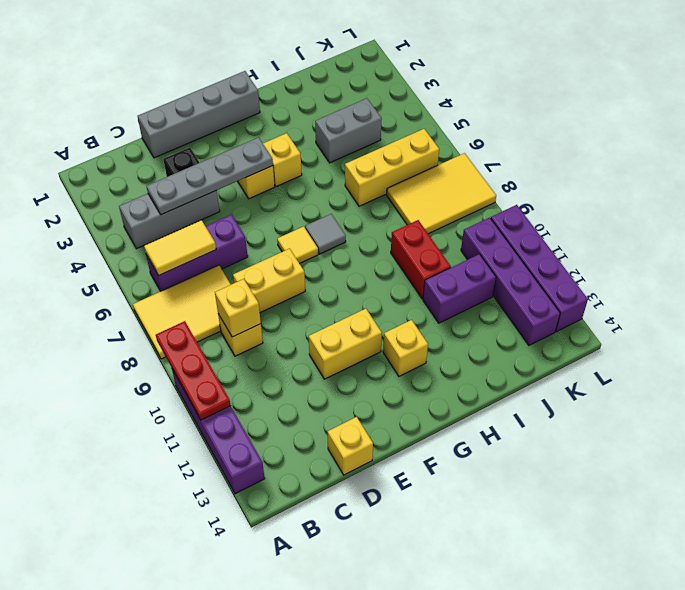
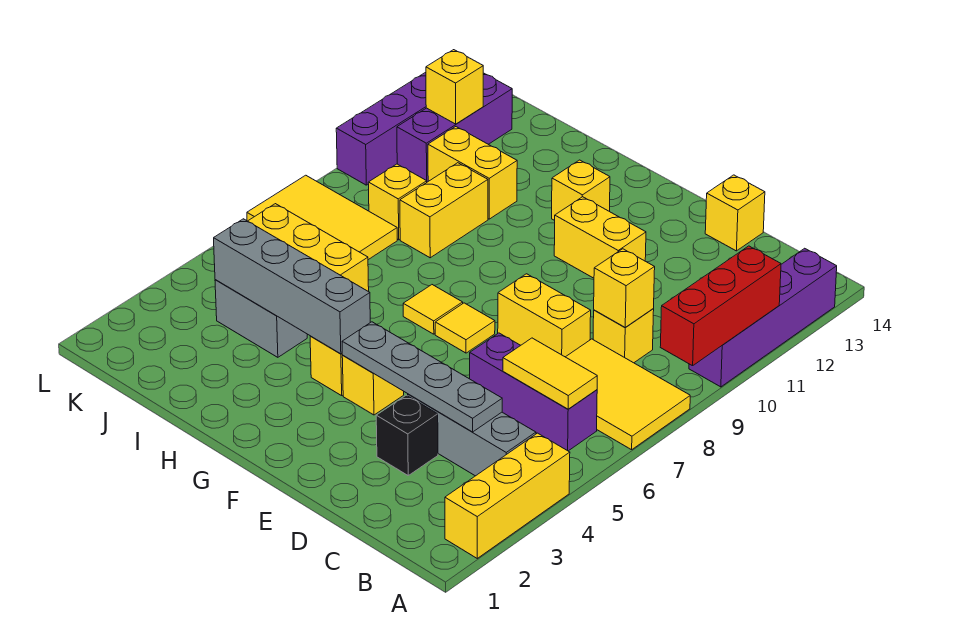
none -> yellow 1x3 brick [445,433,570,558]
red 1x3 plate [156,321,231,420] -> red 1x3 brick [660,246,781,366]
grey 1x4 brick [138,71,260,158] -> grey 1x4 brick moved to [214,219,370,354]
grey 1x1 tile [305,214,346,254] -> yellow 1x1 tile [403,285,463,334]
red 1x2 brick [391,220,451,299] -> yellow 1x2 brick [400,163,488,258]
purple 1x2 brick [423,254,496,323] -> yellow 1x2 brick [428,127,517,219]
none -> yellow 1x1 brick [368,164,427,240]
purple 1x4 brick [461,218,560,345] -> purple 1x3 brick [397,73,512,182]
none -> yellow 1x1 brick [426,50,483,124]

